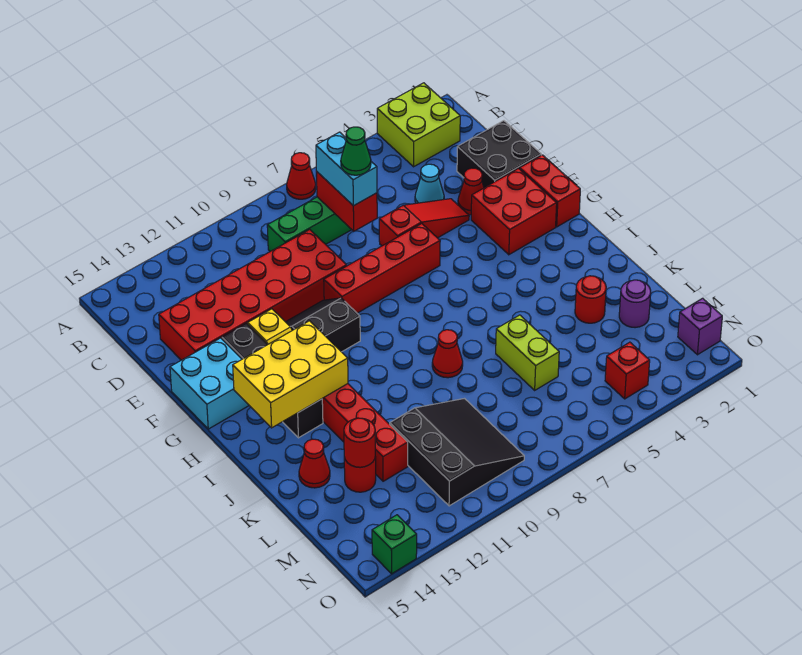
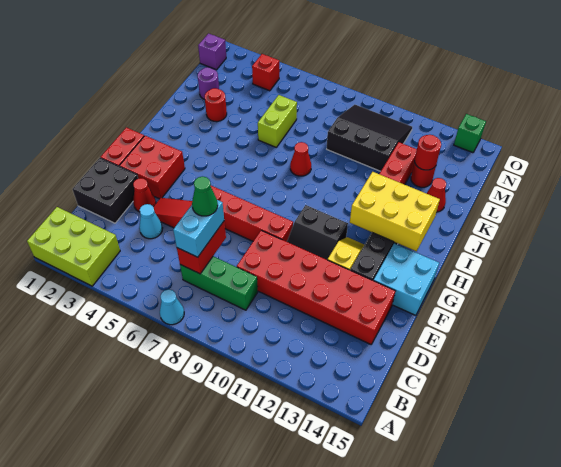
lime 2x2 brick [377,83,460,167] -> lime 2x3 brick [27,207,120,286]
red 1x1 cone [287,153,316,199] -> cyan 1x1 cone [160,289,184,325]
black 3x3 slope [390,399,524,506] -> black 3x3 slope turned to [327,105,412,171]

